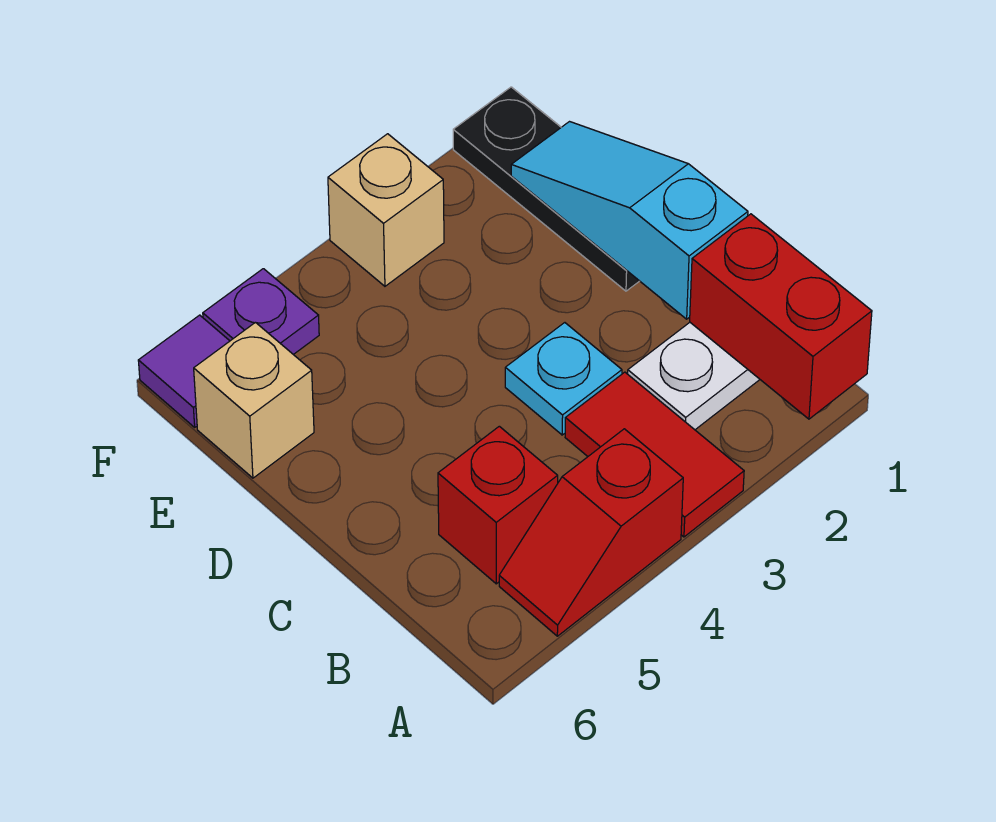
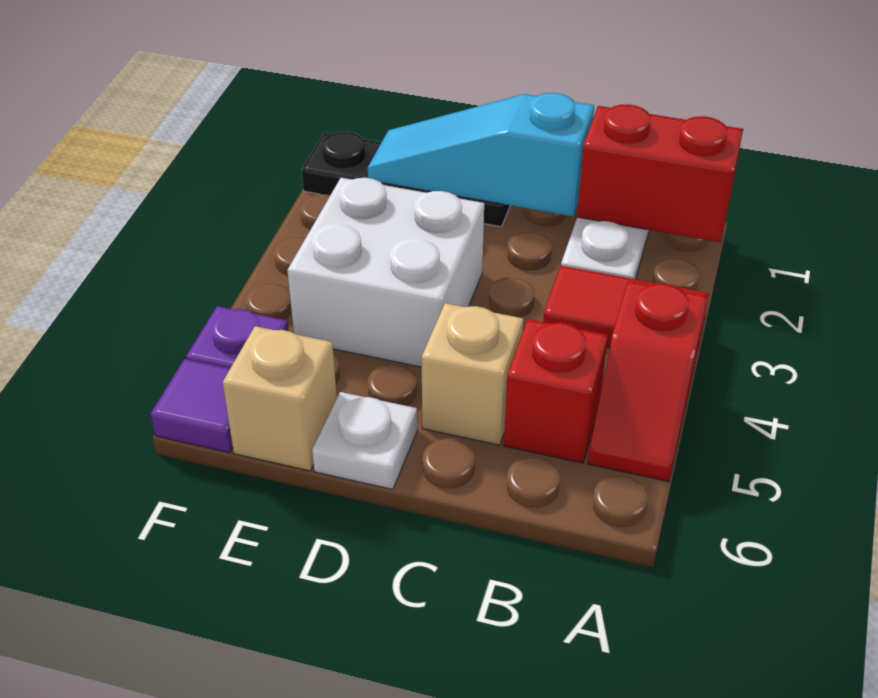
cyan 1x1 plate [505,323,622,435] -> none
none -> white 2x2 brick [287,178,484,367]
none -> white 1x1 plate [312,392,417,489]
tan 1x1 brick [328,134,444,286] -> tan 1x1 brick moved to [421,303,523,445]

